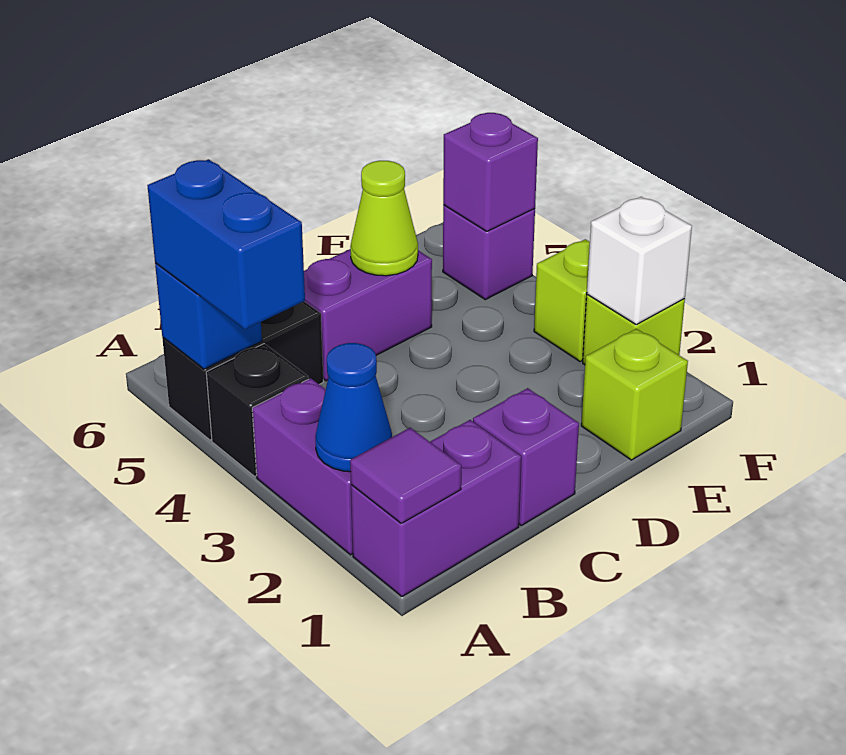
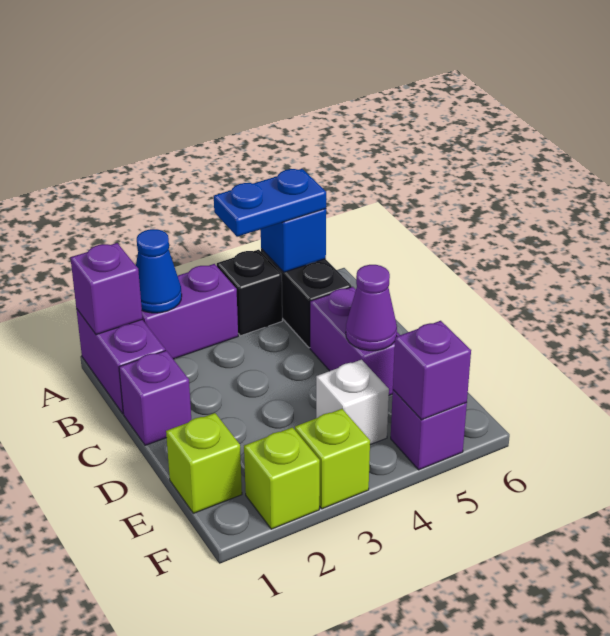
purple 1x1 tile [350,428,461,523] -> purple 1x1 brick [71,243,142,335]
blue 1x2 brick [147,159,305,329] -> blue 1x2 plate [214,169,326,237]
lime 1x1 cone [350,161,418,276] -> purple 1x1 cone [346,265,397,351]
white 1x1 brick [587,197,692,325] -> white 1x1 brick moved to [316,360,389,445]

